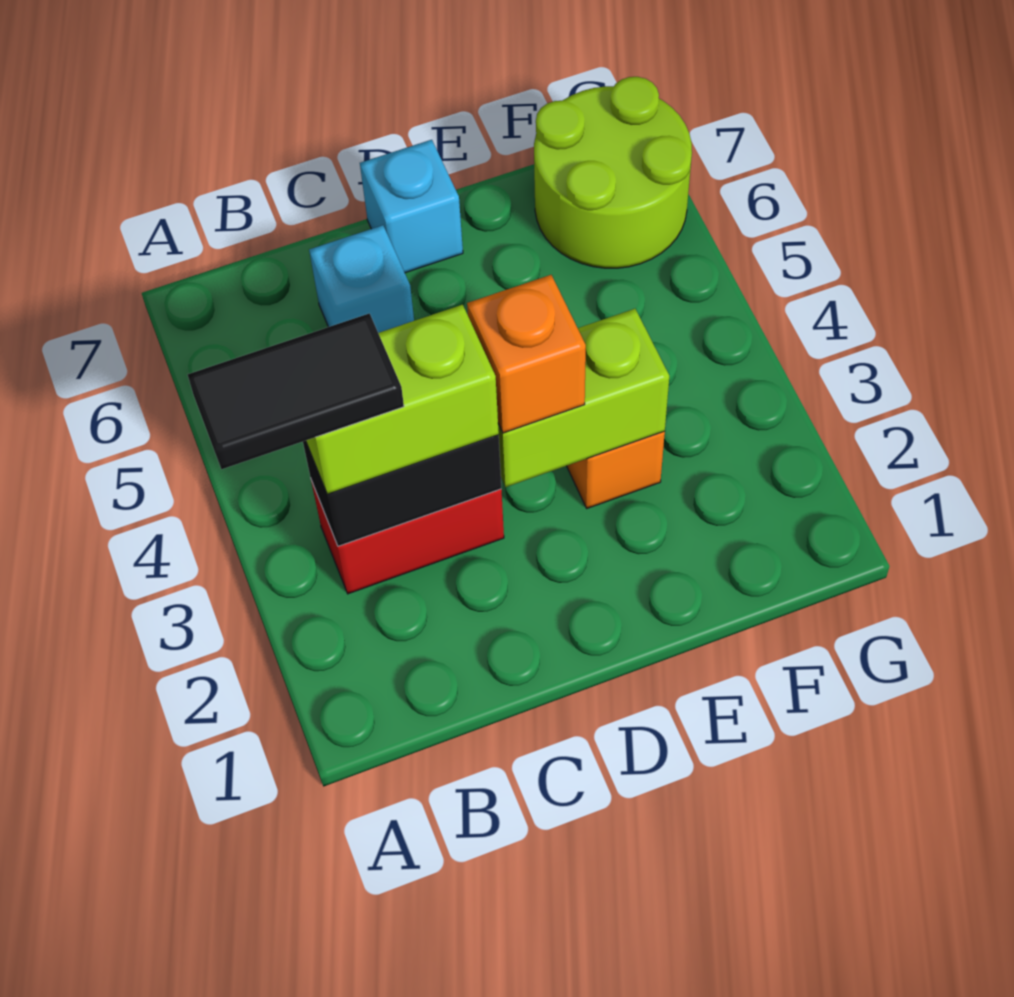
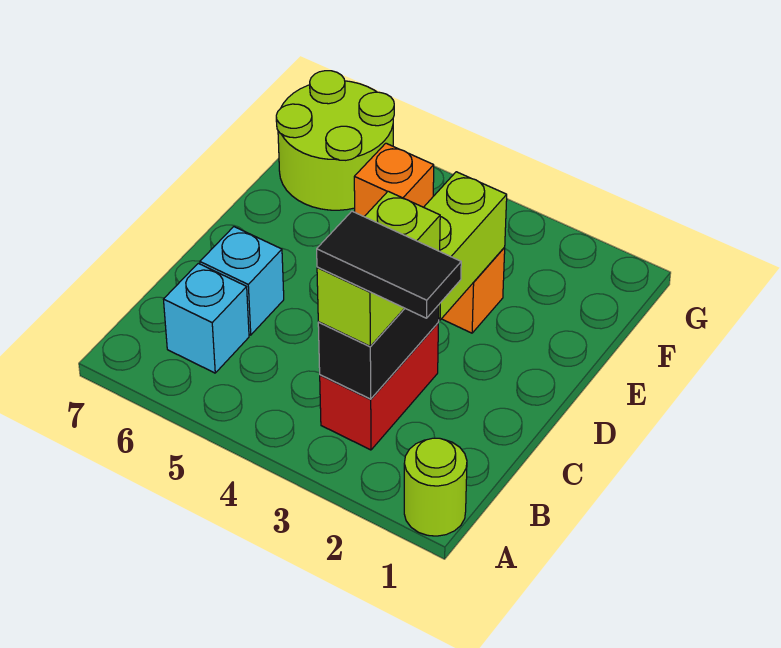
none -> lime 1x1 round brick [404,438,467,536]
black 1x2 tile [188,313,404,469] -> black 1x2 tile turned to [317,211,461,318]
orange 1x1 brick [467,275,586,433] -> orange 1x1 brick moved to [354,143,434,216]
cyan 1x1 brick [360,140,463,273] -> cyan 1x1 brick moved to [163,263,249,373]

